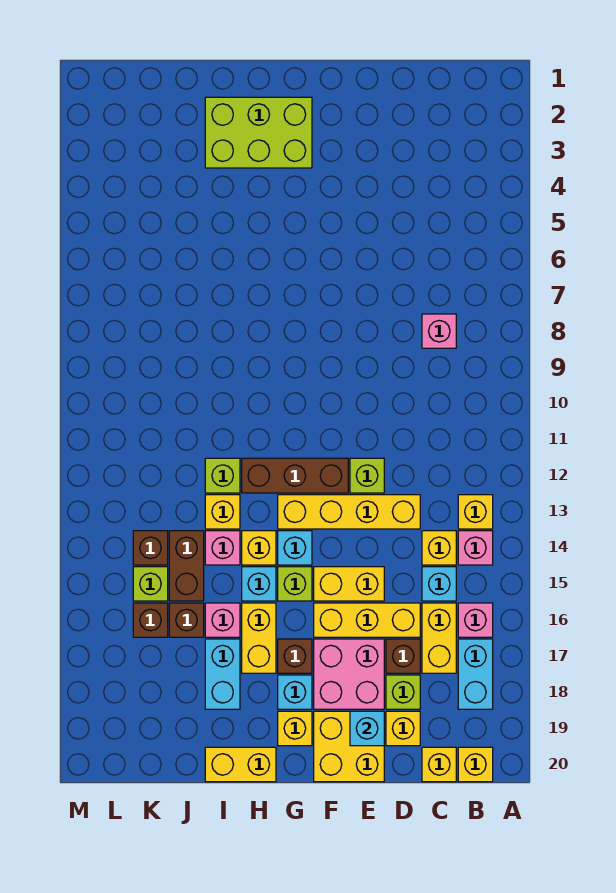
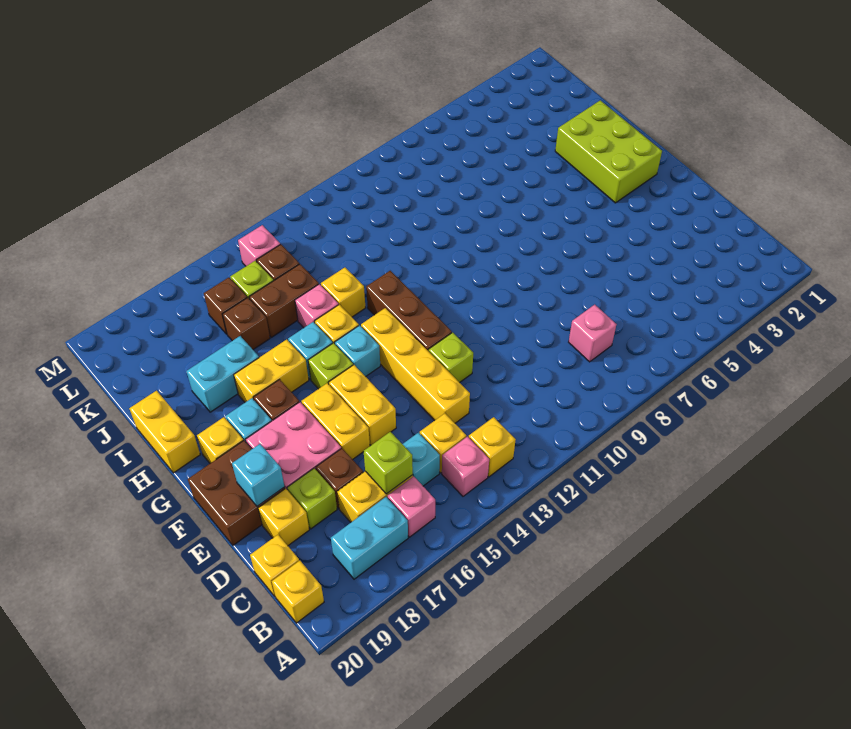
yellow 1x3 brick [314,603,420,637] -> yellow 1x2 brick [301,383,370,460]
yellow 2x2 brick [314,711,384,782] -> brown 2x2 brick [188,440,285,545]
lime 1x1 brick [205,458,240,493] -> lime 1x1 brick moved to [364,432,413,494]
pink 1x1 brick [205,603,240,637] -> pink 1x1 brick moved to [238,225,280,266]

